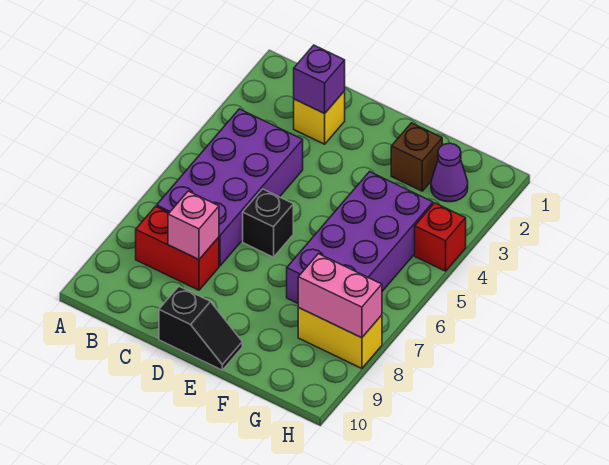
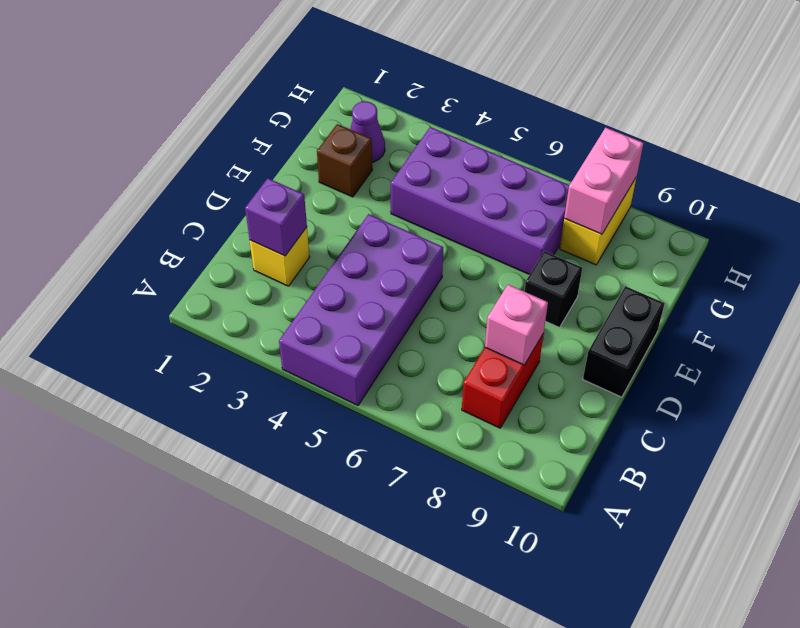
purple 2x4 brick [157,109,303,266] -> purple 2x4 brick turned to [279,214,443,405]
black 1x1 brick [243,189,293,257] -> black 1x1 brick moved to [524,251,582,327]
black 1x2 slope [159,287,242,370] -> black 1x2 brick [583,286,665,397]
red 1x1 brick [415,203,466,271] -> none

